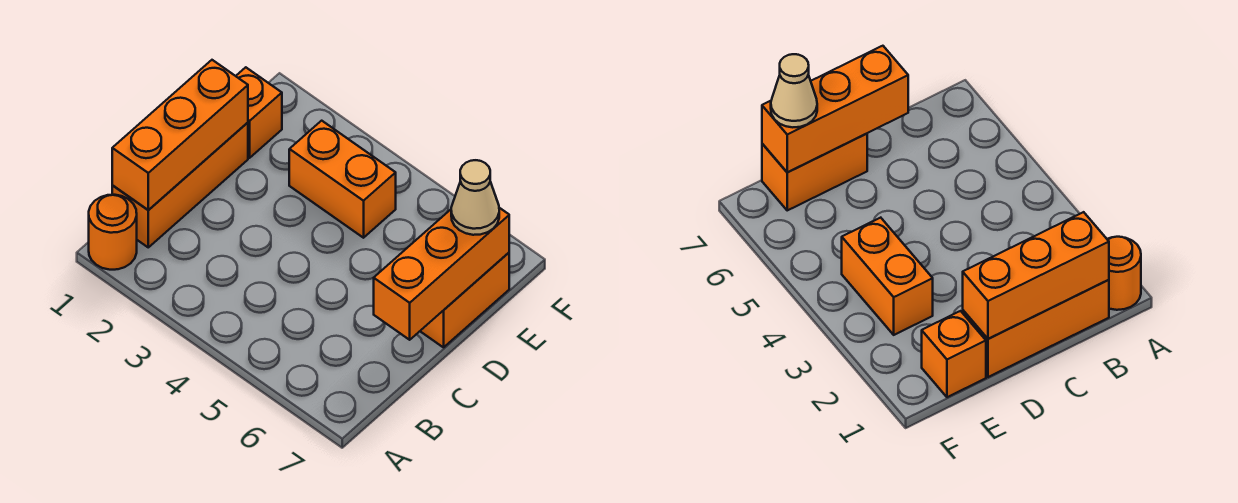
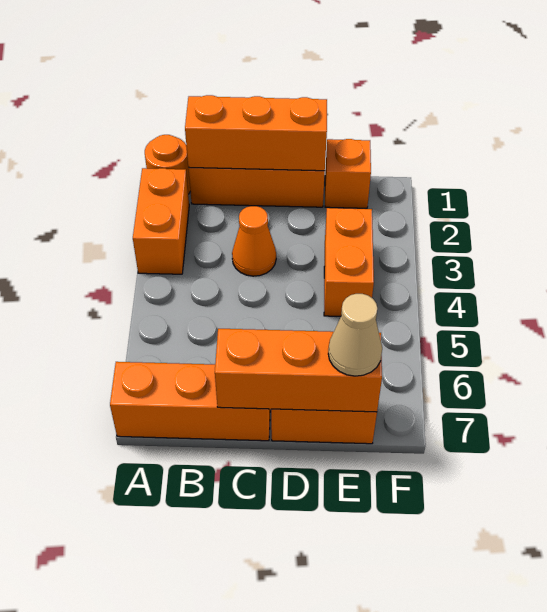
none -> orange 1x2 brick [133,168,189,274]
none -> orange 1x3 brick [110,362,270,441]
none -> orange 1x1 cone [232,206,276,276]

